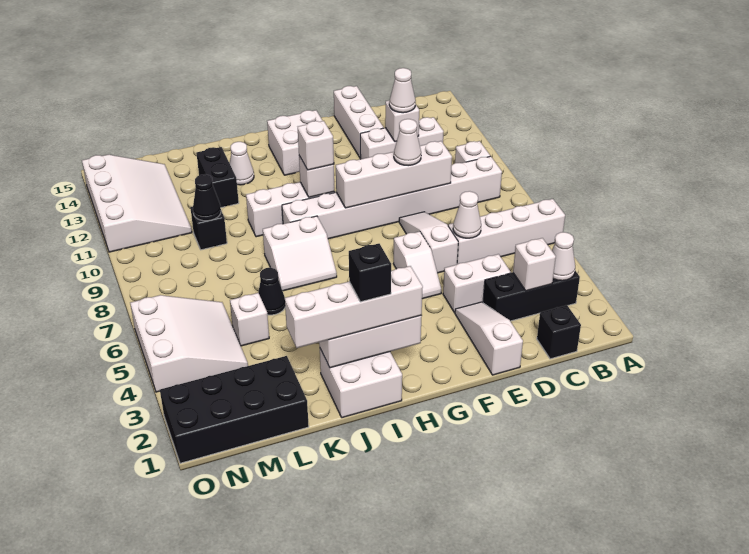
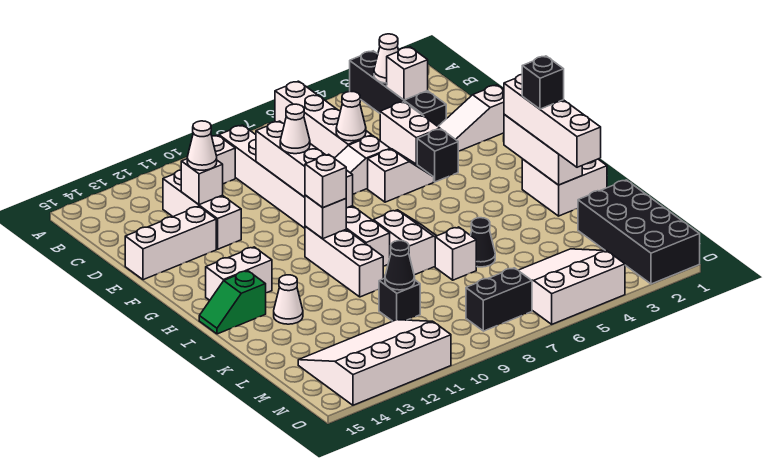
black 1x3 brick [483,271,580,321] -> black 1x4 brick [350,51,446,126]
black 1x1 brick [537,305,581,359] -> black 1x1 brick moved to [417,129,458,182]
white 2x2 brick [267,110,334,175] -> white 1x2 brick [206,247,272,300]
none -> green 1x2 slope [199,271,266,334]
black 1x2 brick [196,147,239,208] -> black 1x2 brick moved to [466,268,532,331]
white 1x1 brick [230,293,269,346] -> white 1x1 brick moved to [435,227,476,280]

